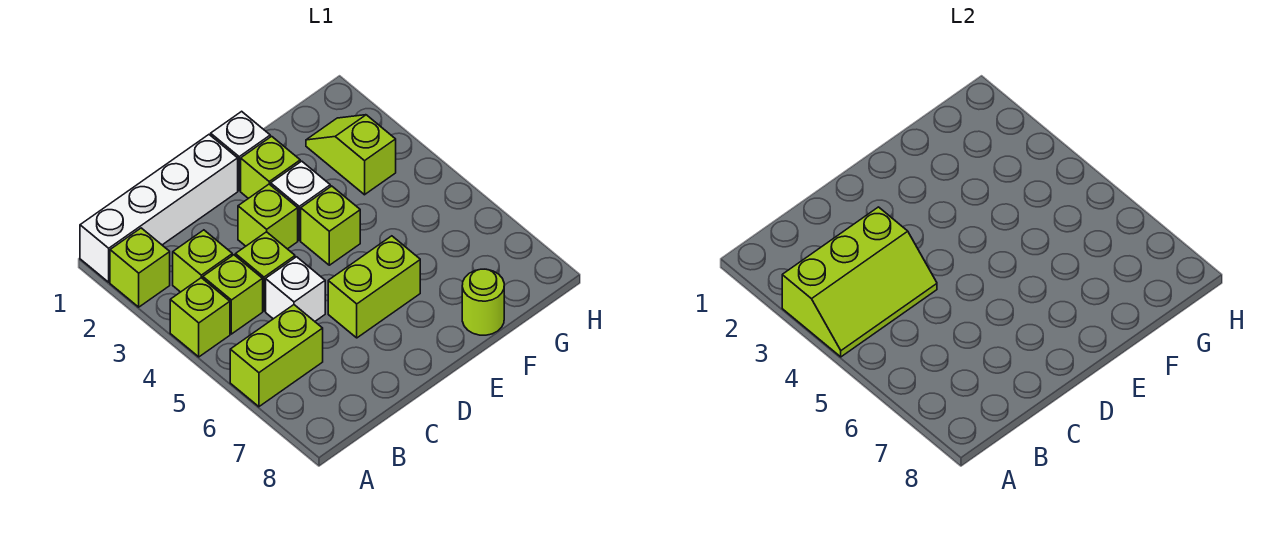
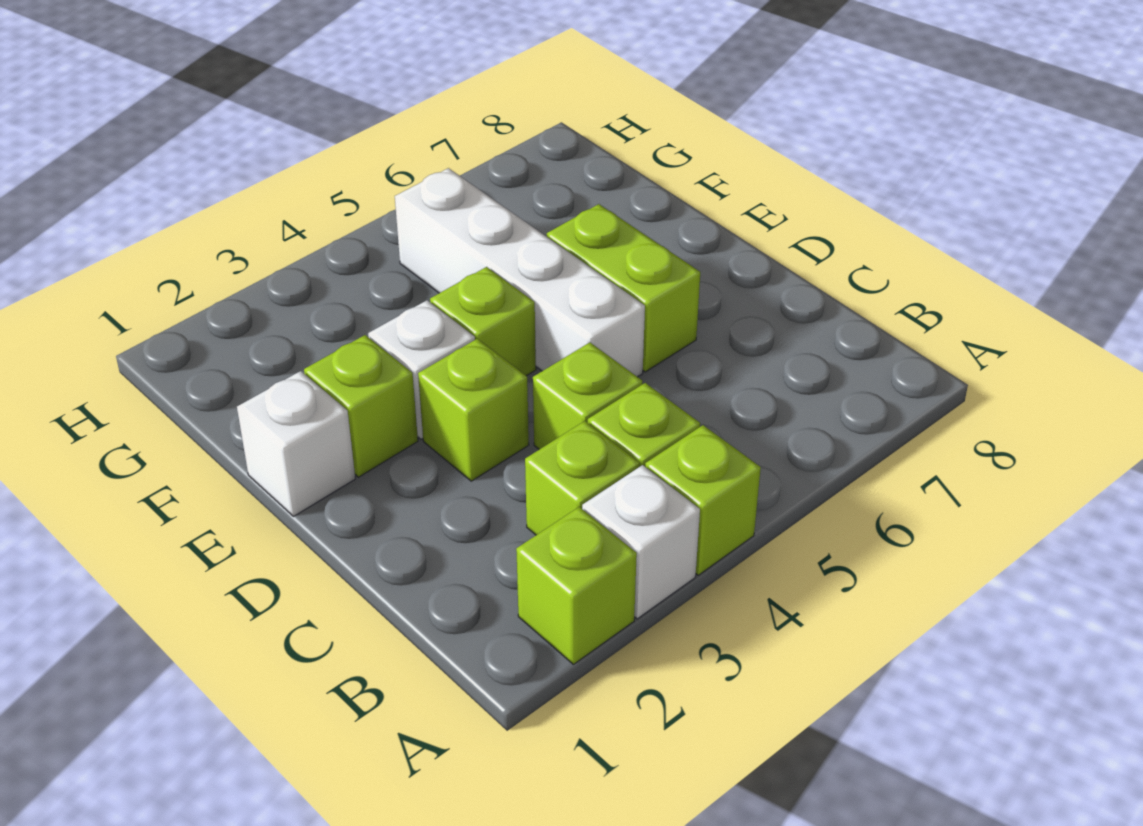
white 1x4 brick [80,135,238,282] -> white 1x4 brick moved to [395,168,645,377]
lime 2x3 slope [782,207,937,357] -> none
lime 1x2 brick [230,305,323,407] -> none
white 1x1 brick [266,257,325,321] -> white 1x1 brick moved to [582,465,700,619]
lime 1x1 round brick [462,269,504,335] -> none
lime 1x2 slope [306,115,396,195] -> none

